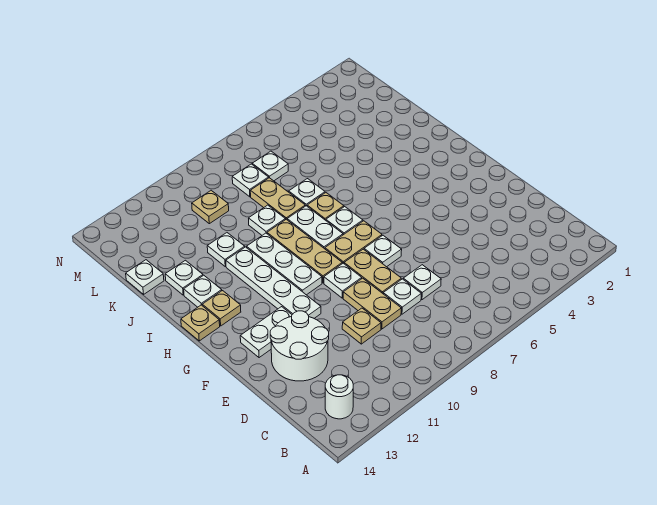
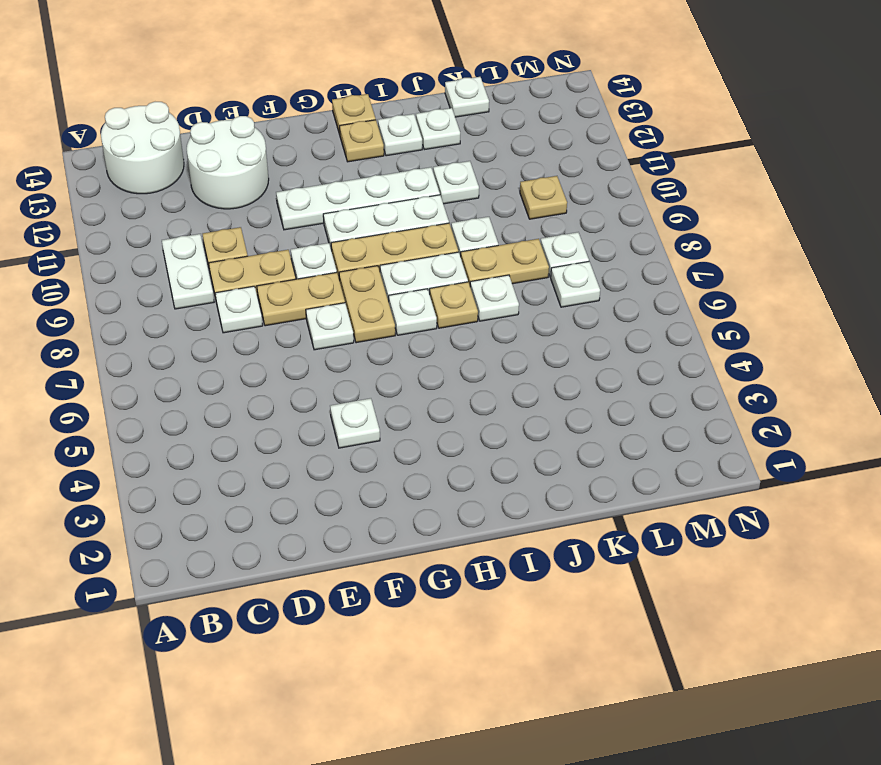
white 1x1 round brick [325,375,353,419] -> white 2x2 round brick [101,102,184,194]
white 1x1 plate [403,265,441,300] -> white 1x1 plate moved to [330,398,380,448]
white 1x2 plate [240,307,292,358] -> white 1x2 plate moved to [162,234,214,309]

